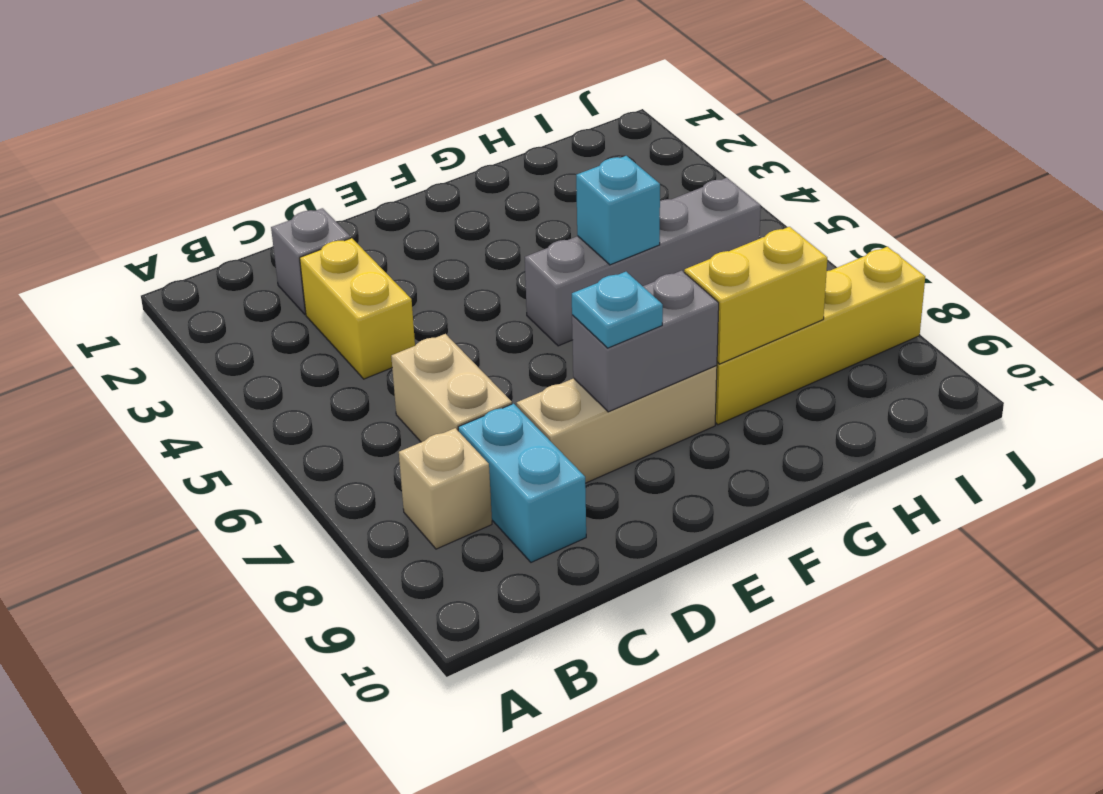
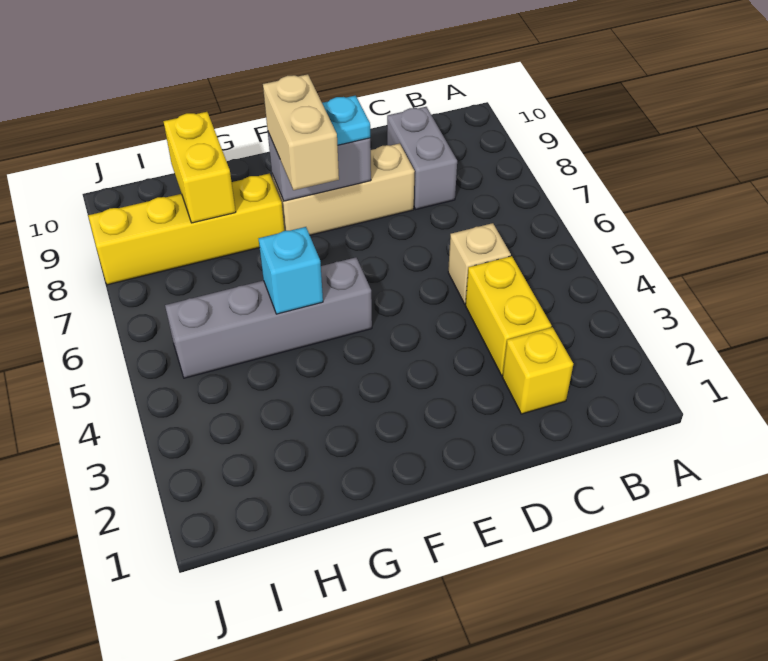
tan 1x1 brick [399,428,492,549] -> tan 1x1 brick moved to [448,223,511,304]
grey 1x1 brick [271,208,351,314] -> yellow 1x1 brick [502,327,573,414]
tan 1x2 brick [391,334,512,442] -> tan 1x2 brick moved to [263,74,339,190]
cyan 1x2 brick [458,404,586,562] -> grey 1x2 brick [387,107,457,209]
yellow 1x2 brick [684,227,827,364] -> yellow 1x2 brick turned to [163,112,236,223]

